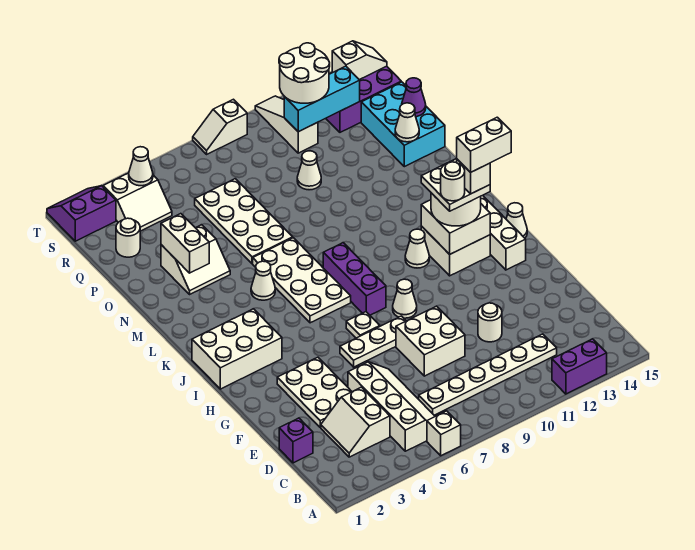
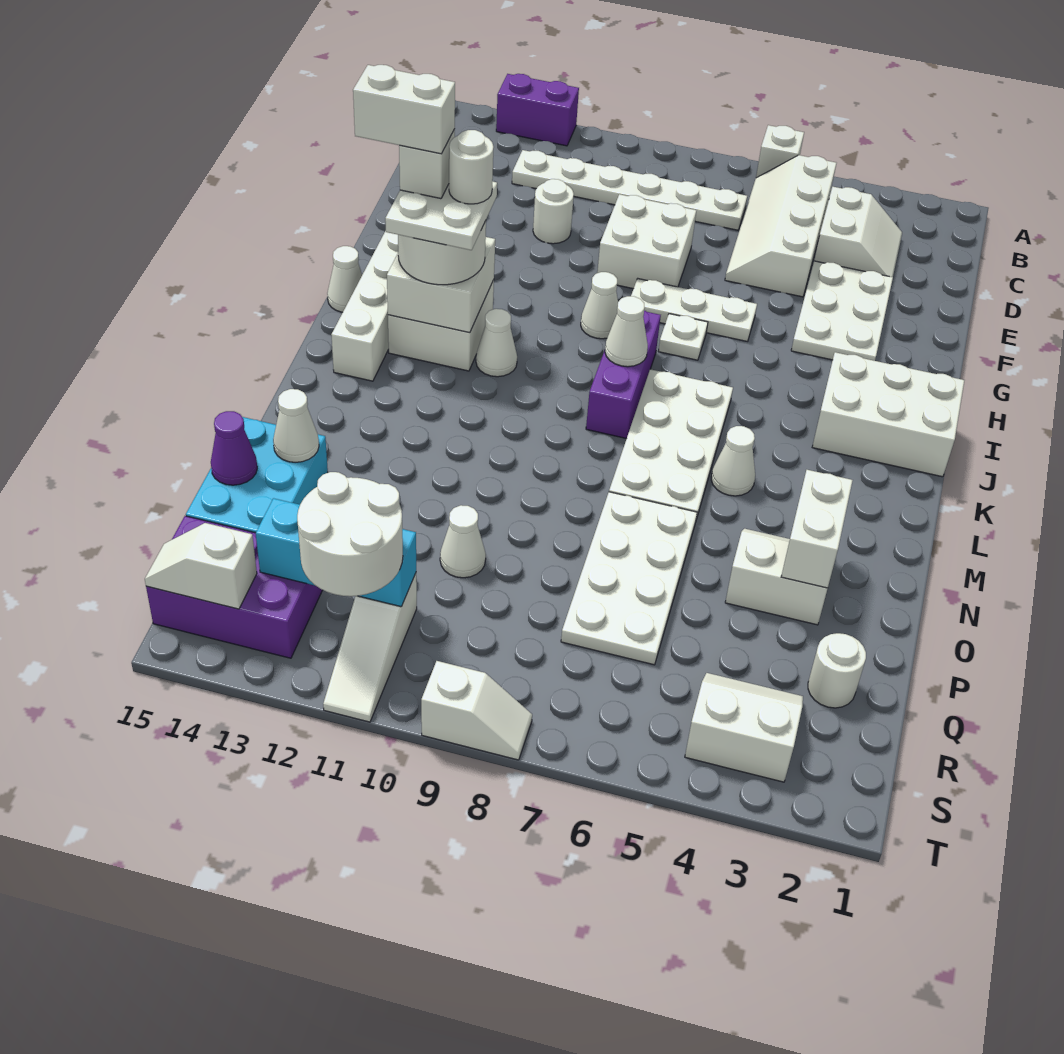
purple 1x1 brick [279,418,313,463] -> none
purple 2x2 slope [47,186,116,241] -> none
white 1x1 cone [129,147,153,186] -> white 1x1 cone moved to [605,296,648,367]

